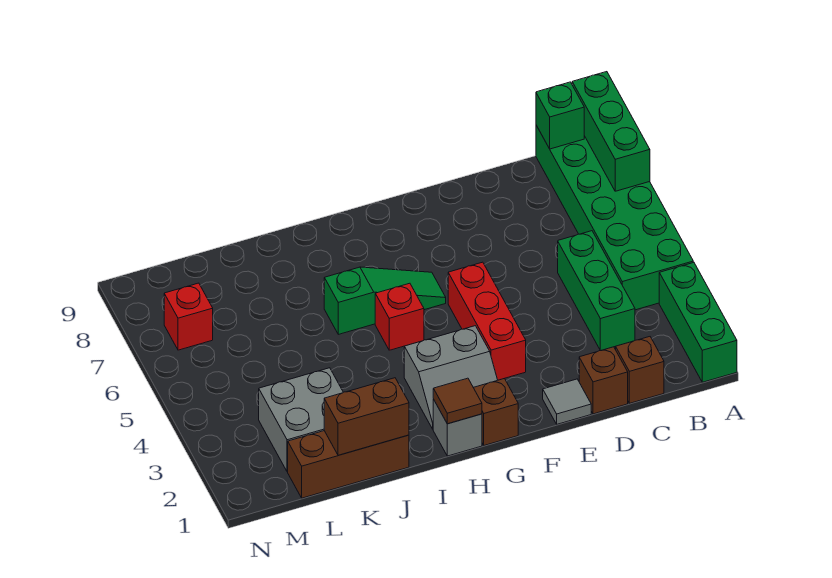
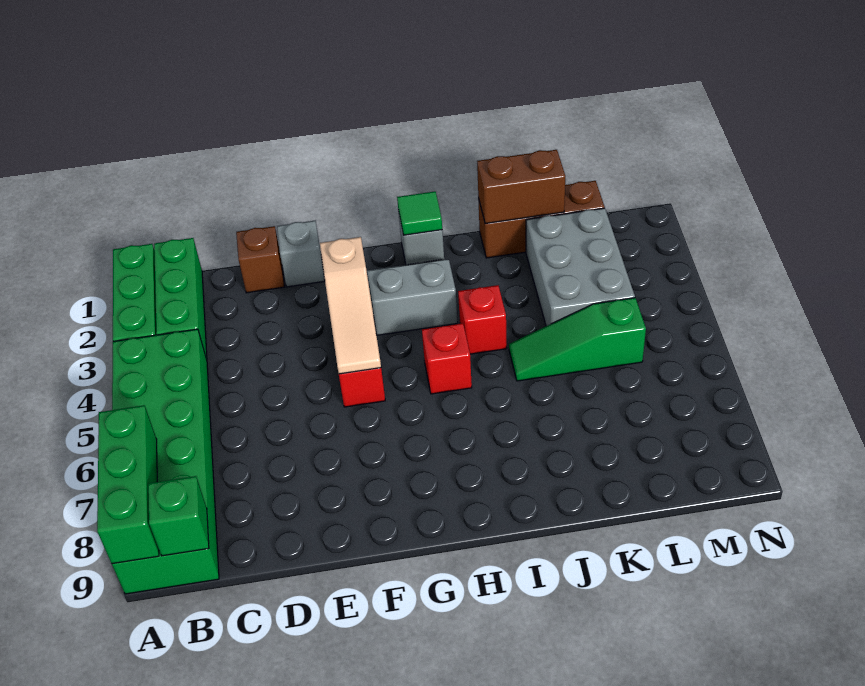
brown 1x1 brick [616,337,664,403] -> none
green 1x3 brick [558,231,635,351] -> green 1x3 brick moved to [154,238,207,359]
grey 1x1 tile [543,379,591,424] -> grey 1x1 brick [277,221,325,287]
none -> tan 1x3 slope [320,237,381,374]
brown 1x1 brick [473,379,518,445] -> none
green 1x3 slope [324,267,446,334] -> green 1x3 slope moved to [509,298,646,381]
brown 1x1 tile [433,378,482,424] -> green 1x1 tile [397,191,442,235]
grey 2x2 brick [259,368,343,472] -> grey 2x3 brick [526,208,635,326]
red 1x1 brick [164,283,213,350] -> red 1x1 brick moved to [458,285,507,354]

